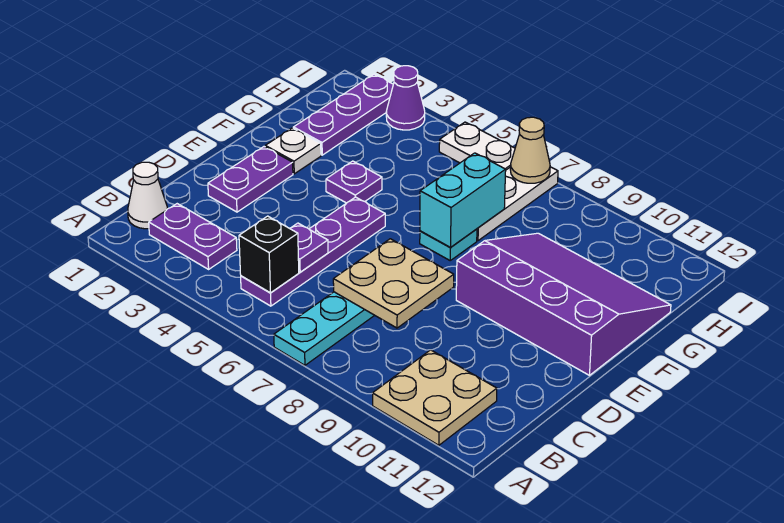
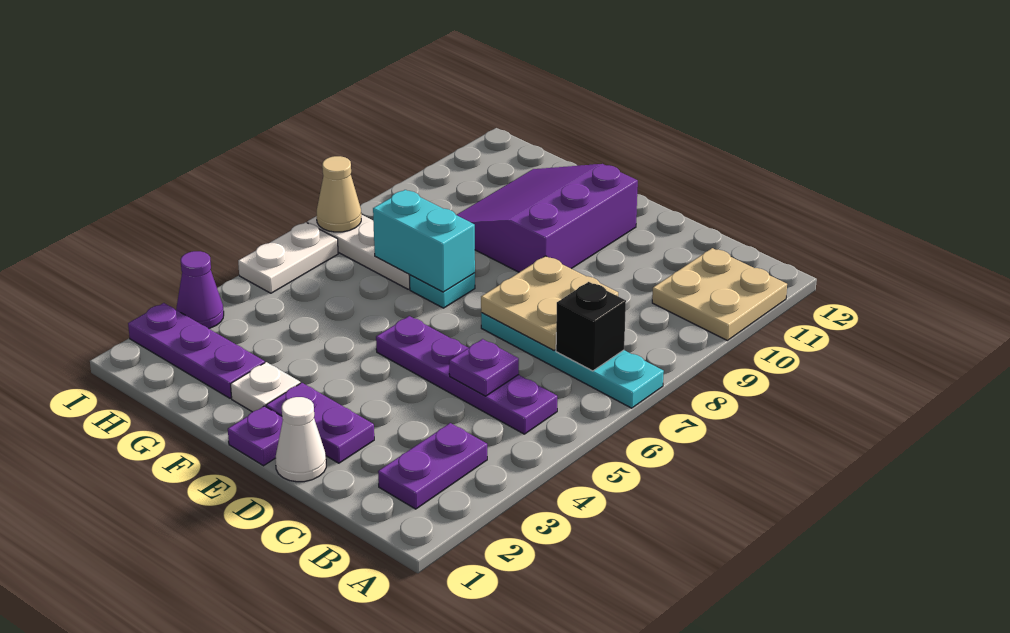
white 1x1 cone [128,162,167,229] -> white 1x1 cone moved to [276,397,326,482]
black 1x1 brick [239,216,299,293] -> black 1x1 brick moved to [556,282,626,371]
purple 3x4 slope [456,233,671,375] -> purple 3x3 slope [457,164,638,272]
purple 1x1 plate [326,161,382,203] -> purple 1x1 plate moved to [228,406,283,466]

